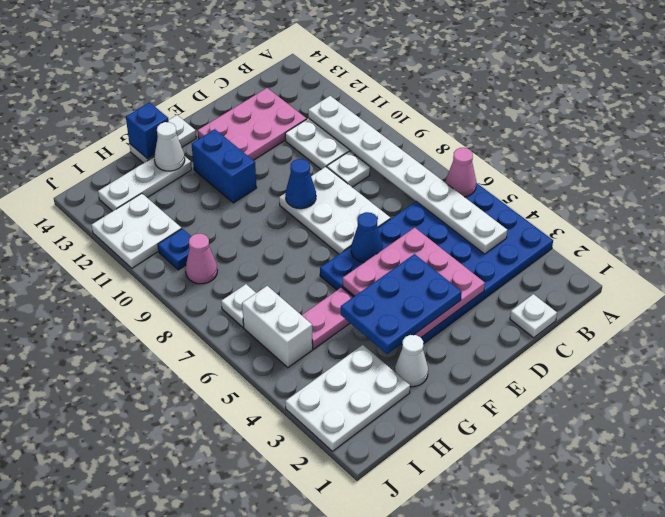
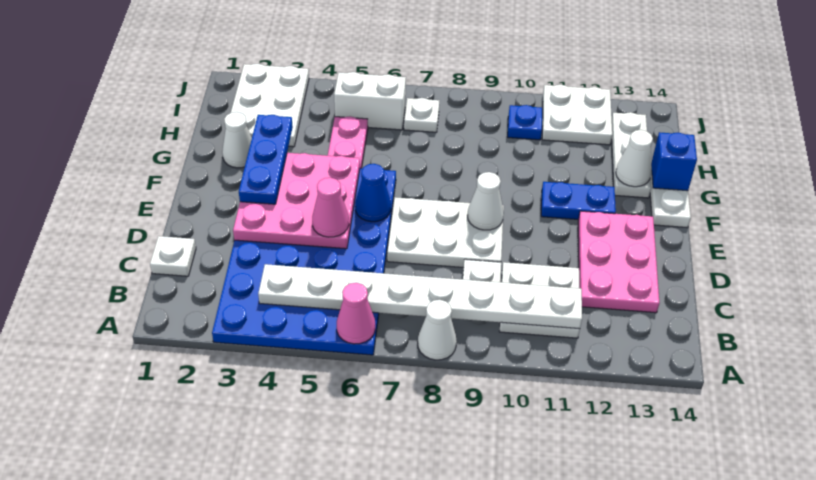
none -> white 1x1 cone [418,300,457,360]
blue 2x3 plate [341,254,462,354] -> blue 1x3 plate [239,115,293,204]
blue 1x1 cone [285,159,316,209] -> white 1x1 cone [467,172,504,230]
blue 1x2 brick [192,129,257,203] -> blue 1x2 plate [541,182,616,219]
pink 1x1 cone [186,234,217,284] -> pink 1x1 cone moved to [312,178,349,237]

